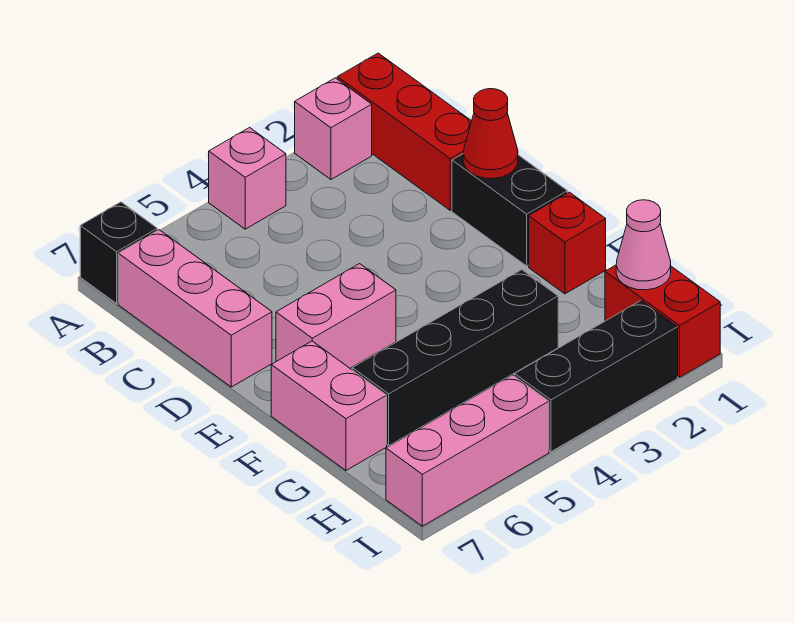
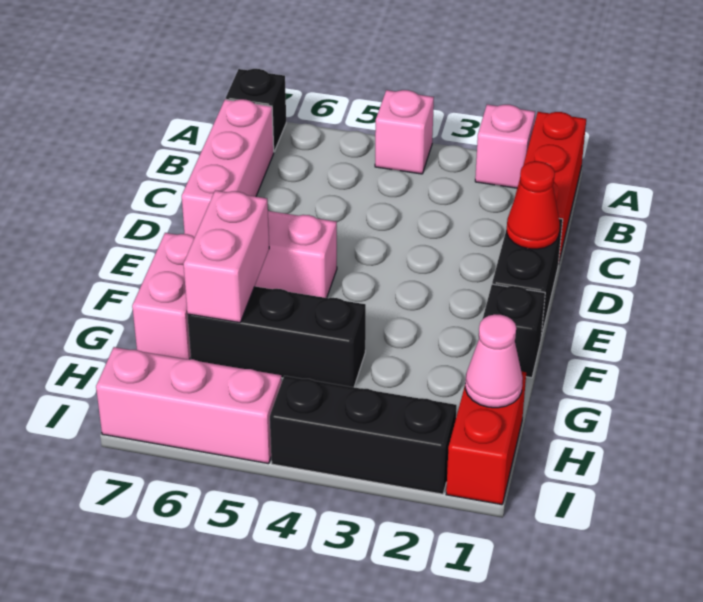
red 1x1 brick [529,192,606,294] -> black 1x1 brick [482,284,545,378]
none -> pink 1x2 brick [184,190,269,323]
black 1x4 brick [352,270,558,446] -> black 1x3 brick [188,286,366,387]

